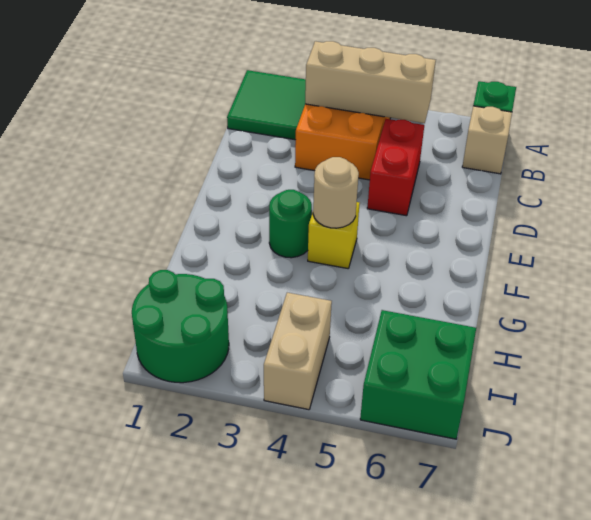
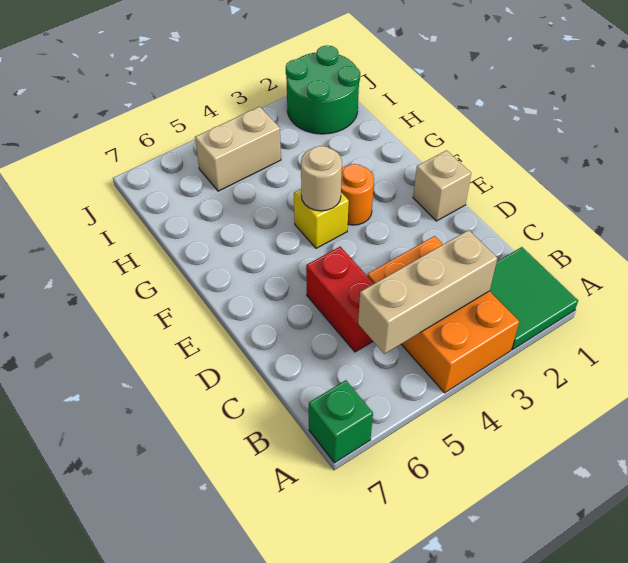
tan 1x1 brick [462,106,512,174] -> tan 1x1 brick moved to [413,150,471,221]
green 1x1 round brick [269,190,312,258] -> orange 1x1 round brick [341,164,374,225]
tan 1x2 brick [264,293,332,410] -> tan 1x2 brick turned to [195,107,281,191]
green 2x2 brick [360,310,476,439] -> none

